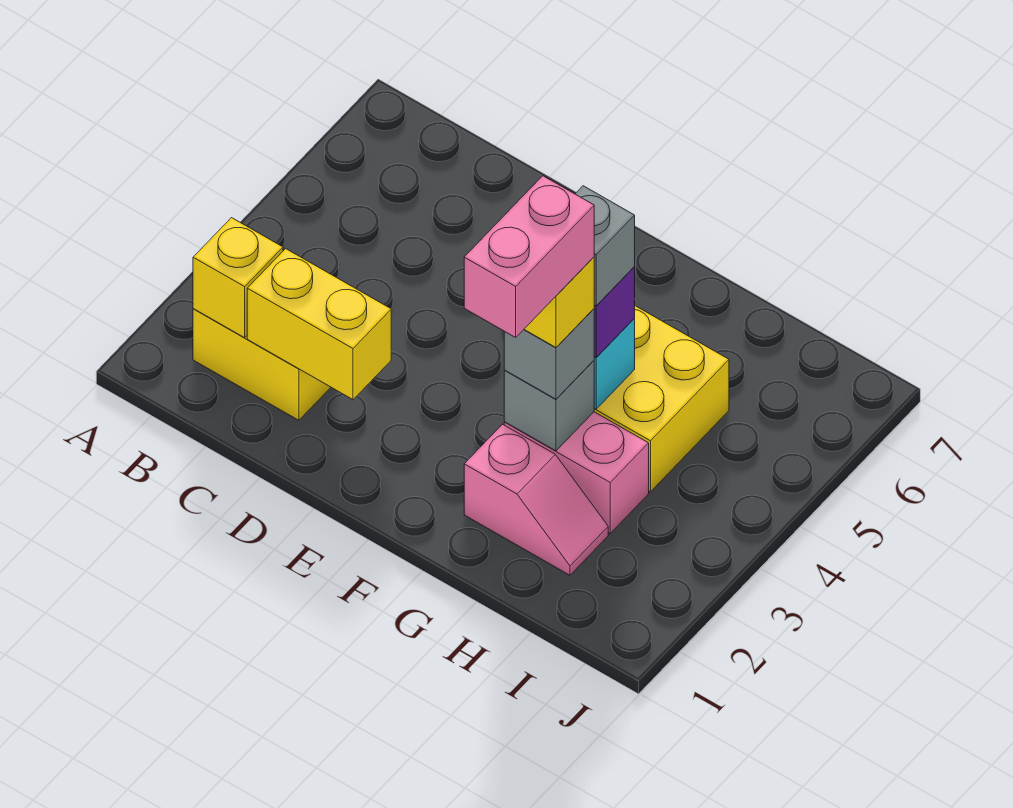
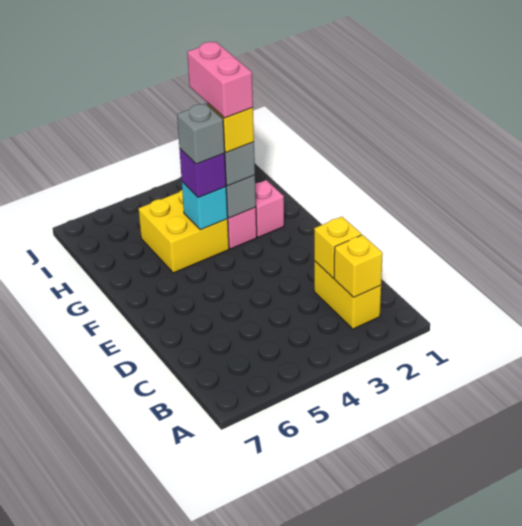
yellow 1x2 brick [247,249,391,400] -> yellow 1x1 brick [314,217,361,278]
pink 1x2 brick [464,176,594,337] -> pink 1x2 brick turned to [187,42,253,118]

